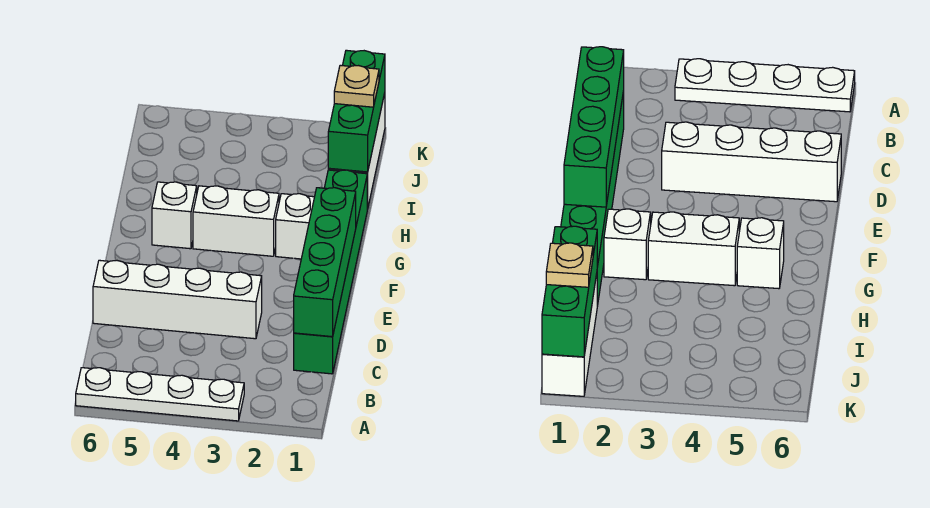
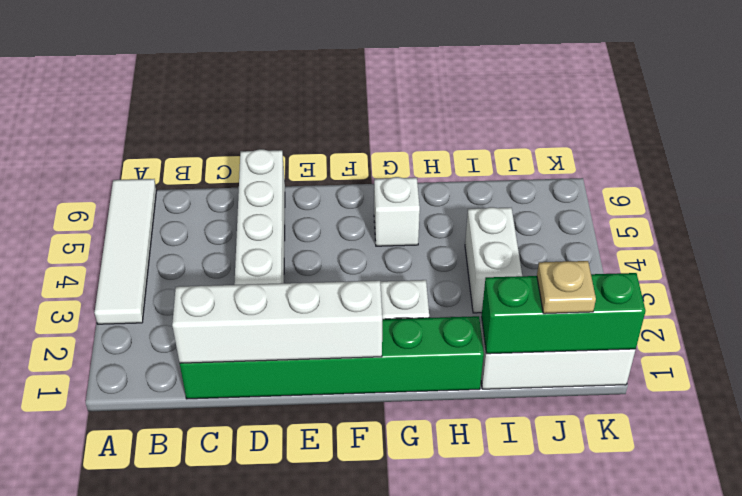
white 1x4 plate [76,368,244,421] -> white 1x4 tile [95,179,157,324]
green 1x4 brick [294,188,356,337] -> white 1x4 brick [172,281,382,363]
white 1x2 brick [193,186,279,256] -> white 1x2 brick moved to [465,207,522,313]

